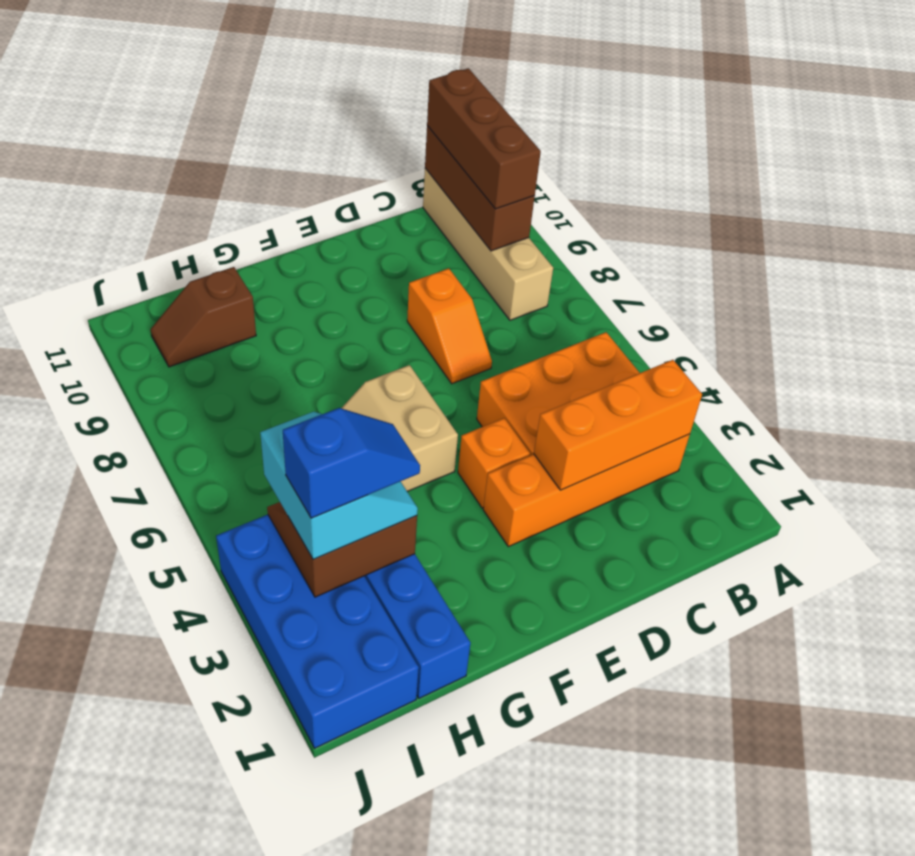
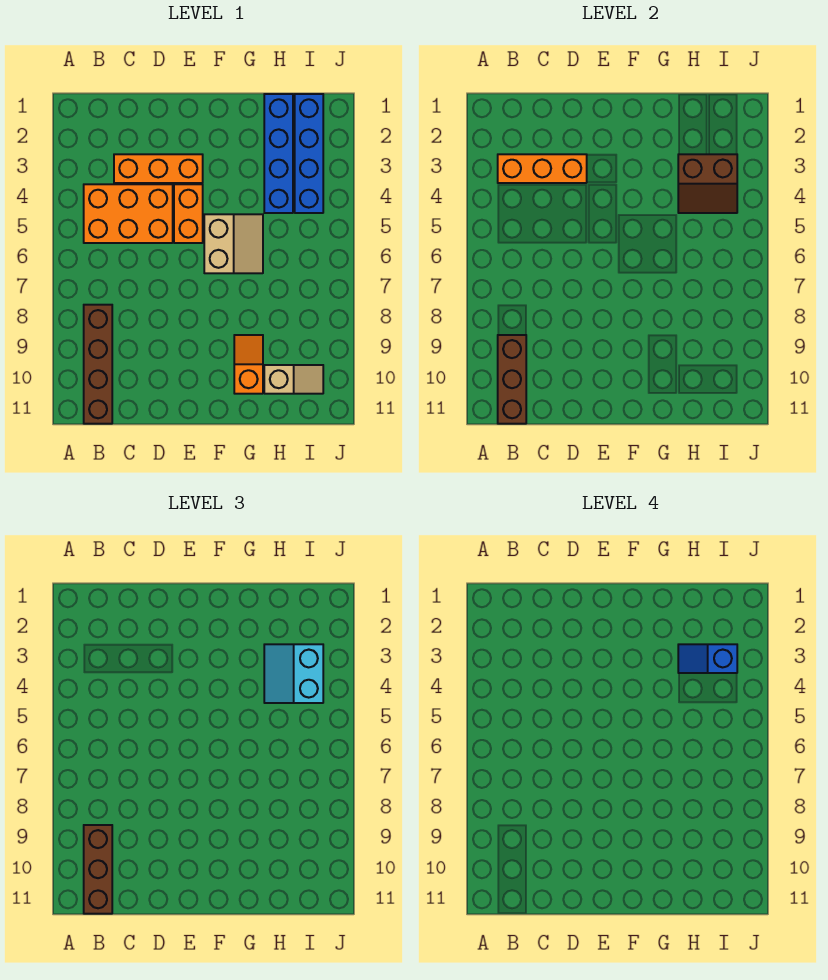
orange 1x4 brick [483,434,690,547] -> orange 1x3 brick [114,154,203,183]
tan 1x4 brick [423,168,553,320] -> brown 1x4 brick [84,305,112,424]
orange 1x2 slope [407,268,492,384] -> orange 1x2 slope moved to [234,335,263,394]
orange 1x1 brick [458,418,530,508] -> orange 1x2 brick [174,184,203,243]
brown 1x2 slope [150,267,256,367] -> tan 1x2 slope [264,365,323,394]
blue 2x4 brick [216,515,419,748] -> blue 1x4 brick [295,94,323,213]

